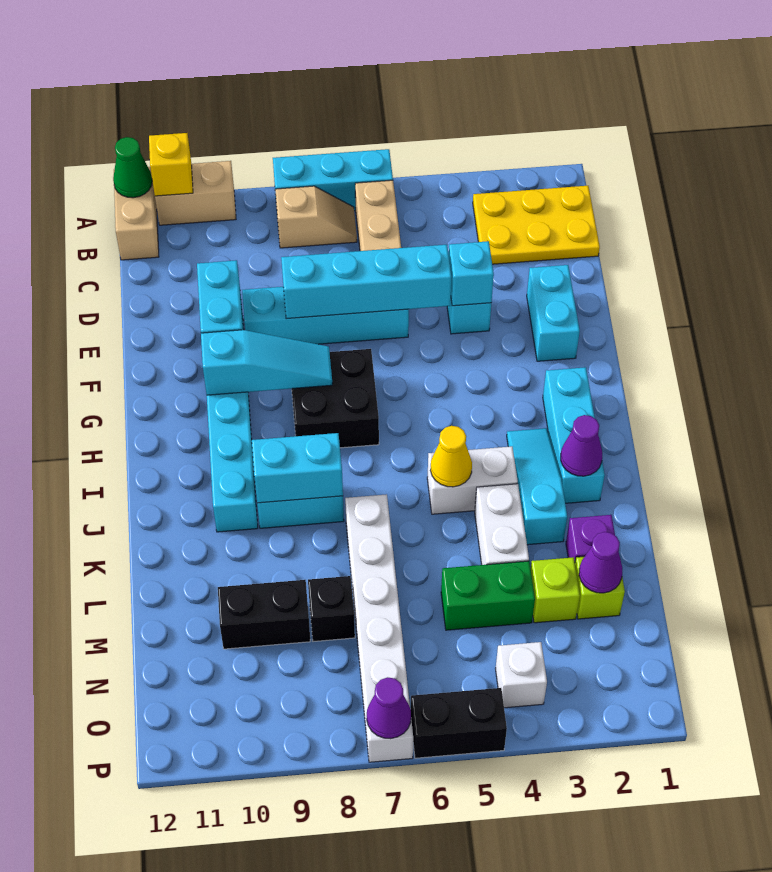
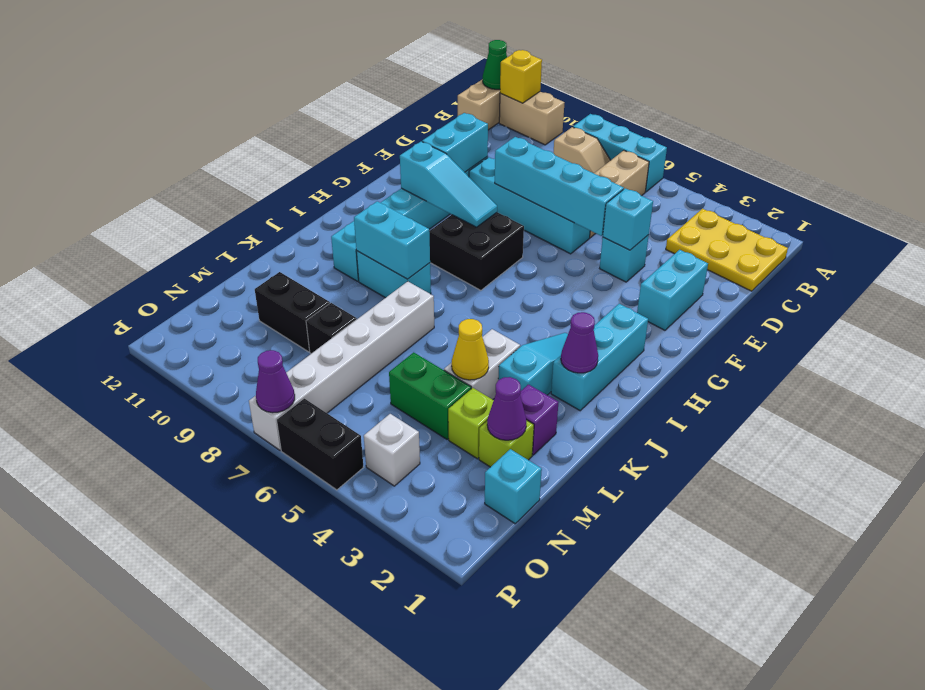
white 1x2 brick [427,446,518,514] -> none
yellow 1x1 cone [430,426,472,487] -> yellow 1x1 cone moved to [452,319,489,380]
none -> cyan 1x1 brick [485,449,542,524]

